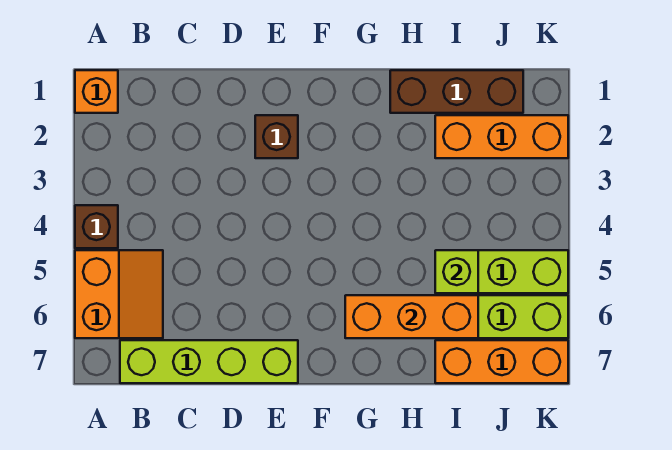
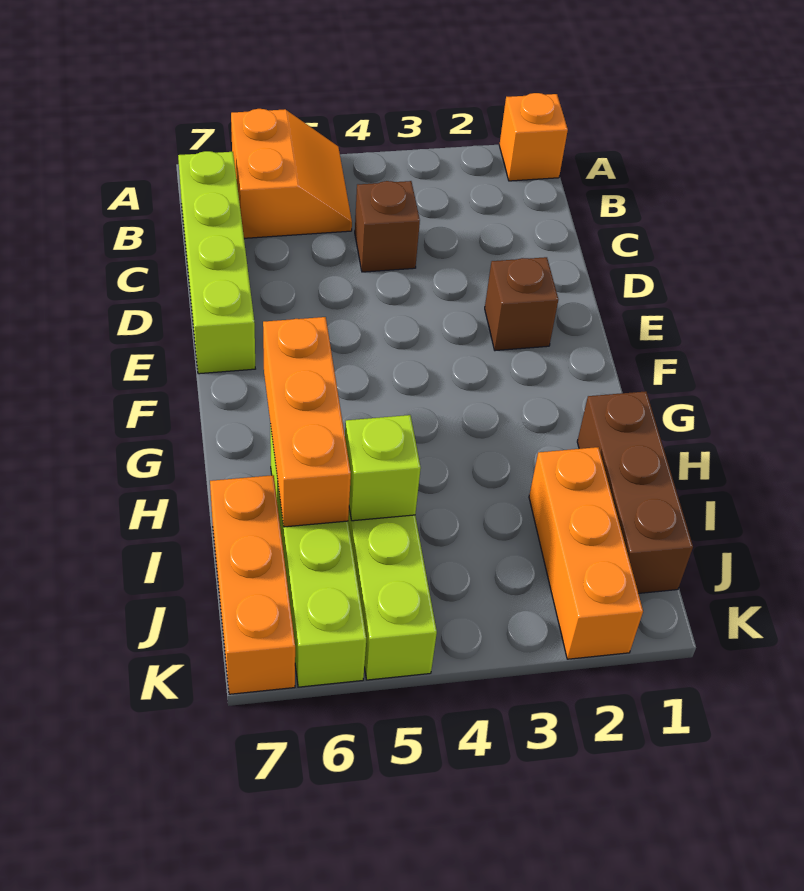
brown 1x1 brick [75,205,118,248] -> brown 1x1 brick moved to [355,181,420,272]
orange 2x2 slope [75,250,163,338] -> orange 2x2 slope turned to [231,109,352,238]

